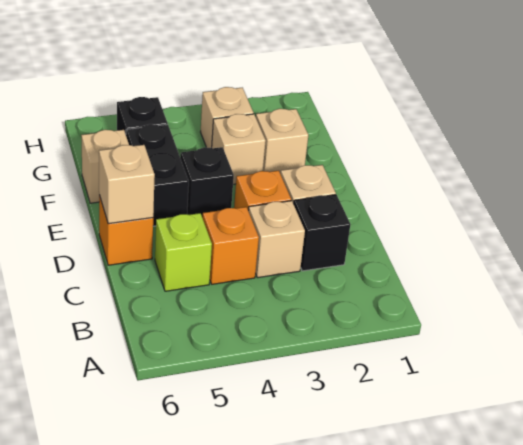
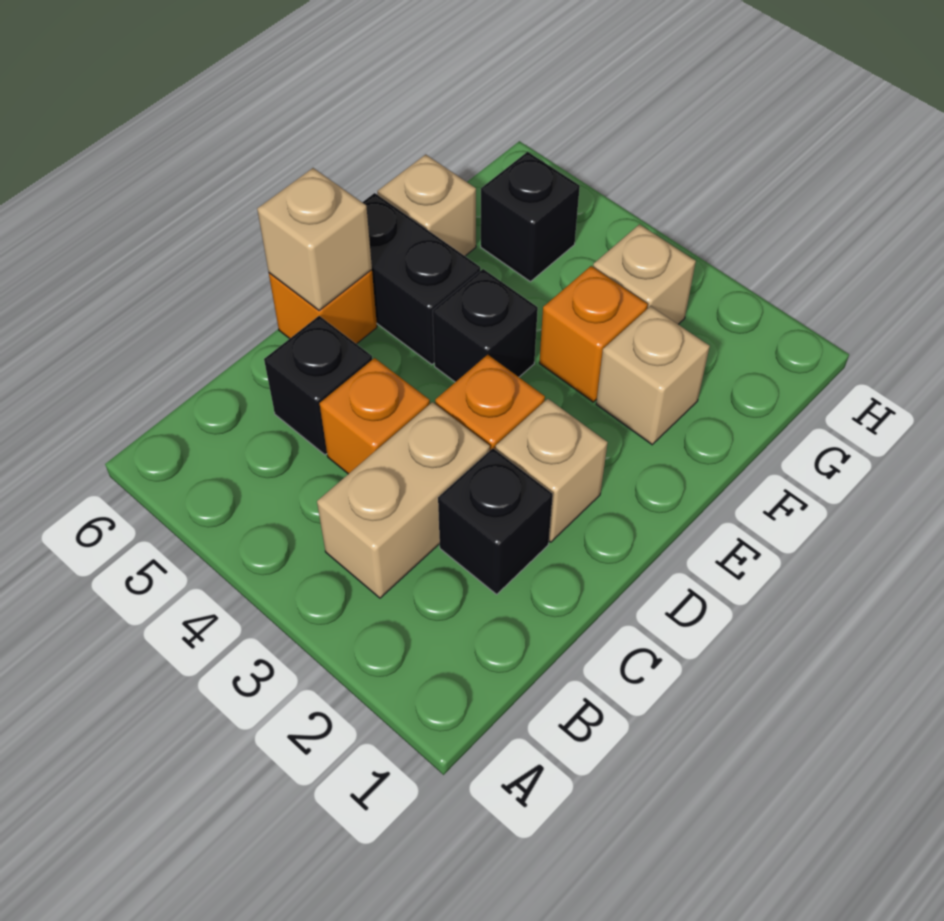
tan 1x1 brick [249,201,305,278] -> tan 1x2 brick [317,402,490,598]
lime 1x1 brick [155,213,212,291] -> black 1x1 brick [264,316,372,455]
black 1x2 brick [126,124,189,226] -> black 1x2 brick turned to [362,193,480,364]
tan 1x1 brick [212,114,266,184] -> orange 1x1 brick [539,266,648,402]

